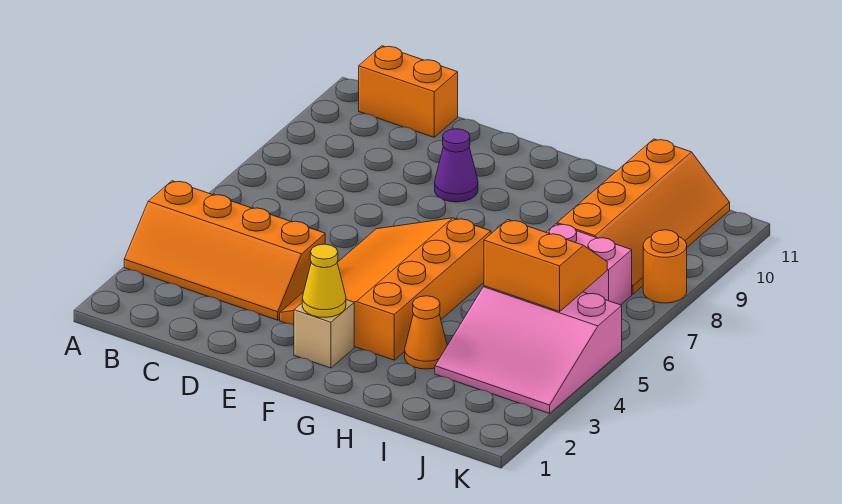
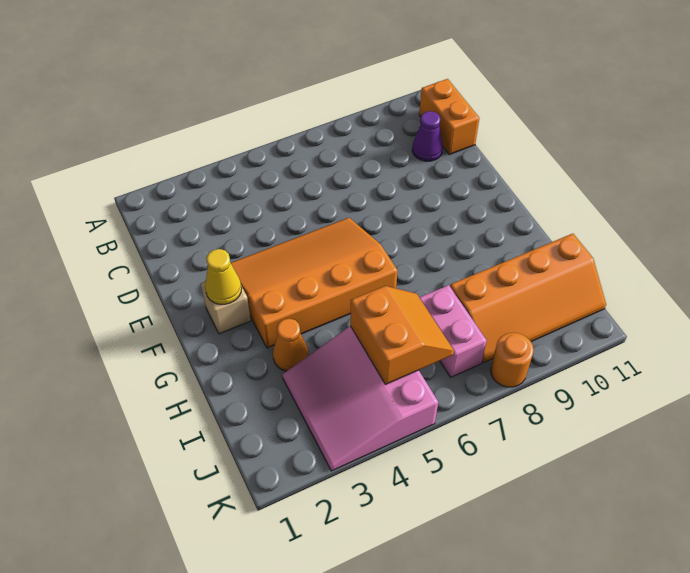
orange 2x4 slope [124,181,325,320] -> none
purple 1x1 cone [435,129,478,202] -> purple 1x1 cone moved to [412,111,443,161]

